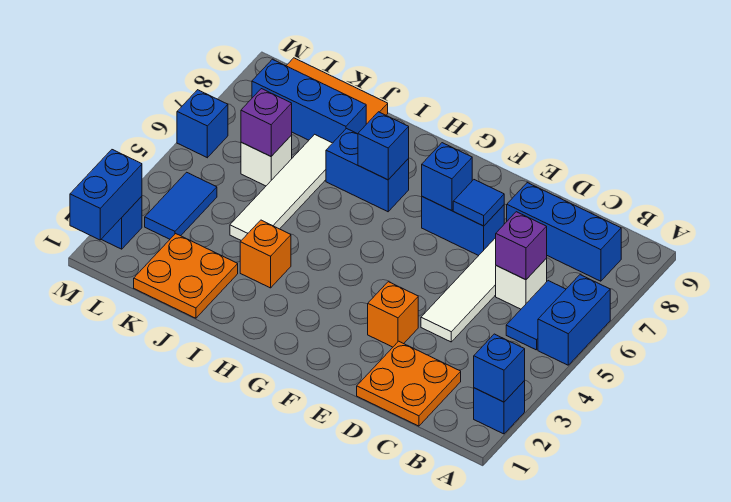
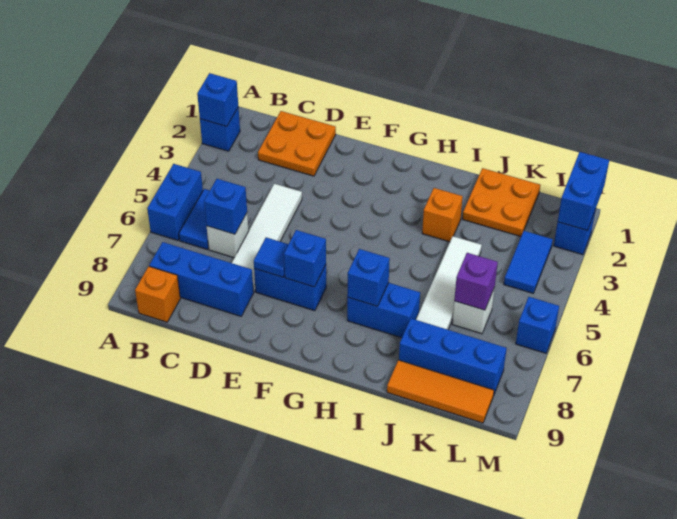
purple 1x1 brick [496,212,547,280] -> blue 1x1 brick [204,179,247,234]
orange 1x1 brick [368,282,418,347] -> orange 1x1 brick moved to [135,266,180,322]

